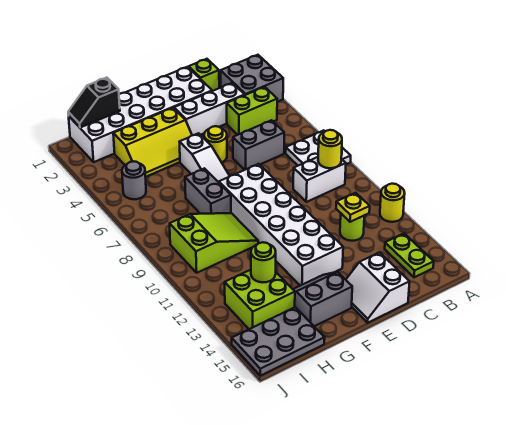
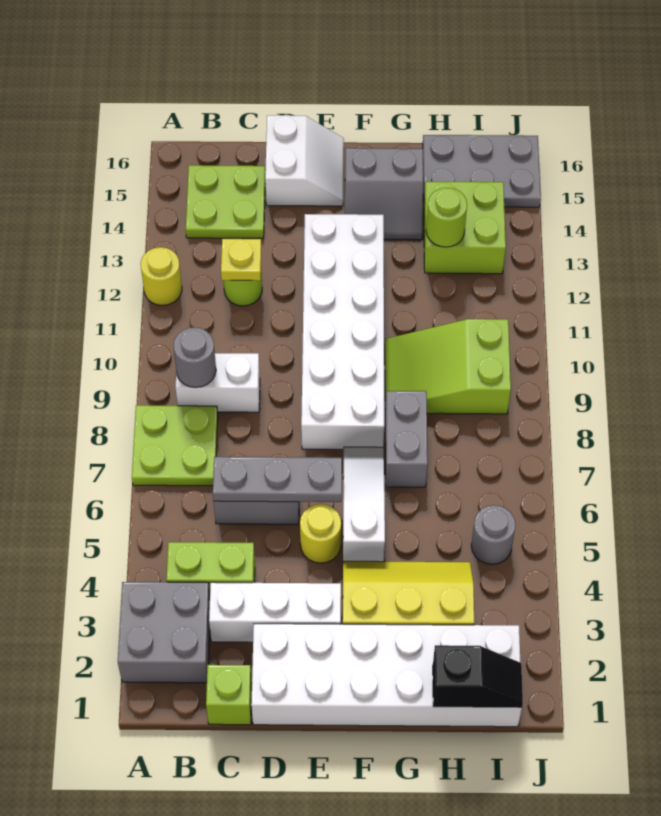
white 2x2 plate [286,130,351,166] -> lime 2x2 plate [132,405,218,486]
yellow 1x1 round brick [318,130,342,168] -> grey 1x1 round brick [173,327,216,388]
lime 1x2 plate [385,234,434,277] -> lime 2x2 plate [186,165,265,238]
none -> grey 1x3 plate [213,457,342,502]

